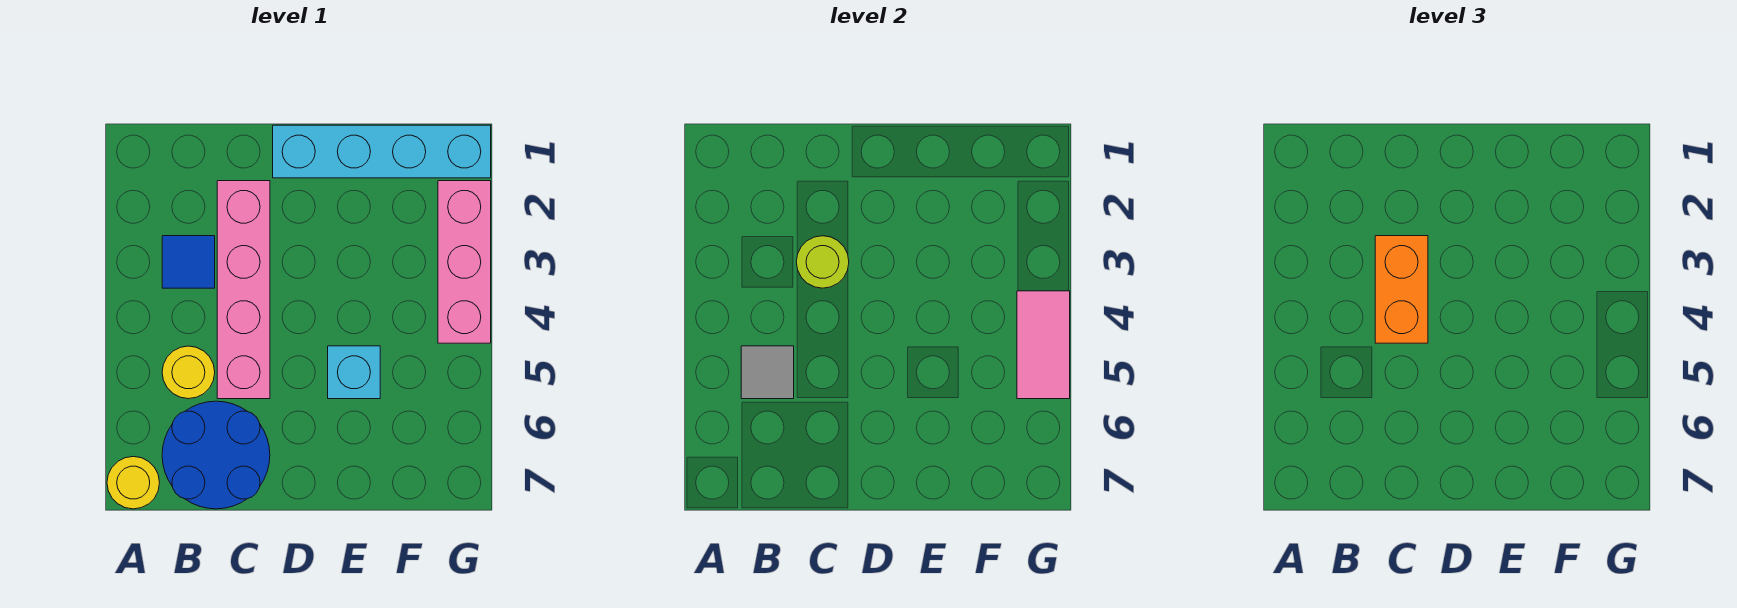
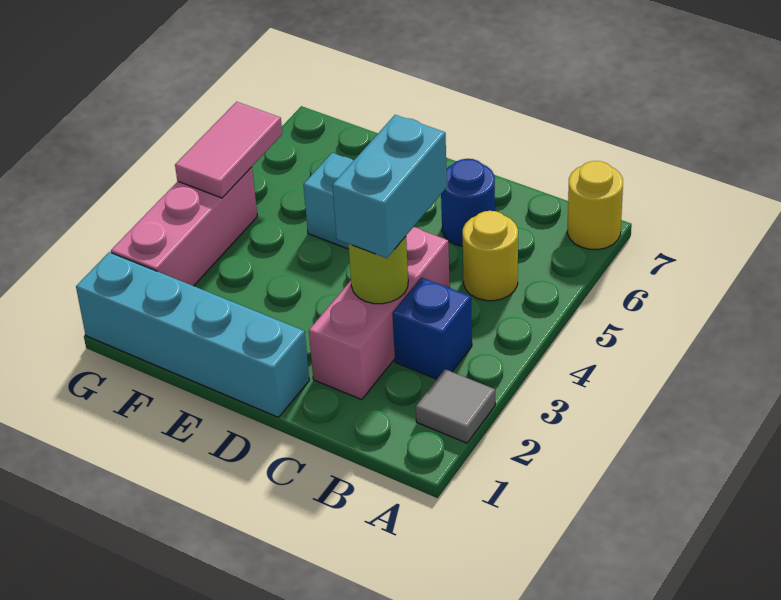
blue 1x1 tile [162,236,215,288] -> blue 1x1 brick [392,277,472,379]
grey 1x1 tile [741,346,794,399] -> grey 1x1 tile moved to [416,369,495,443]
blue 2x2 round brick [162,401,270,509] -> blue 1x1 round brick [441,159,495,247]
pink 1x4 brick [217,181,270,399] -> pink 1x3 brick [309,227,450,400]
orange 1x2 brick [1375,236,1428,343] -> cyan 1x2 brick [332,115,447,258]

